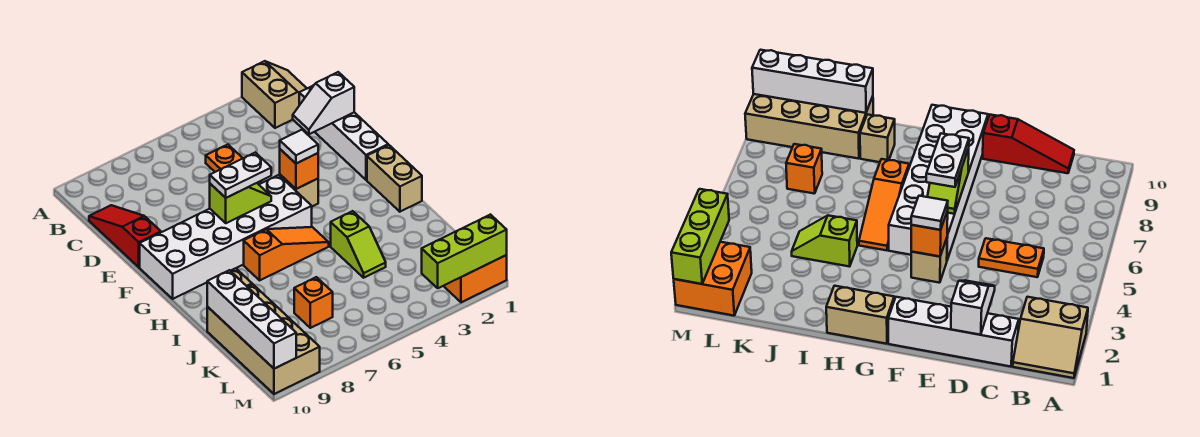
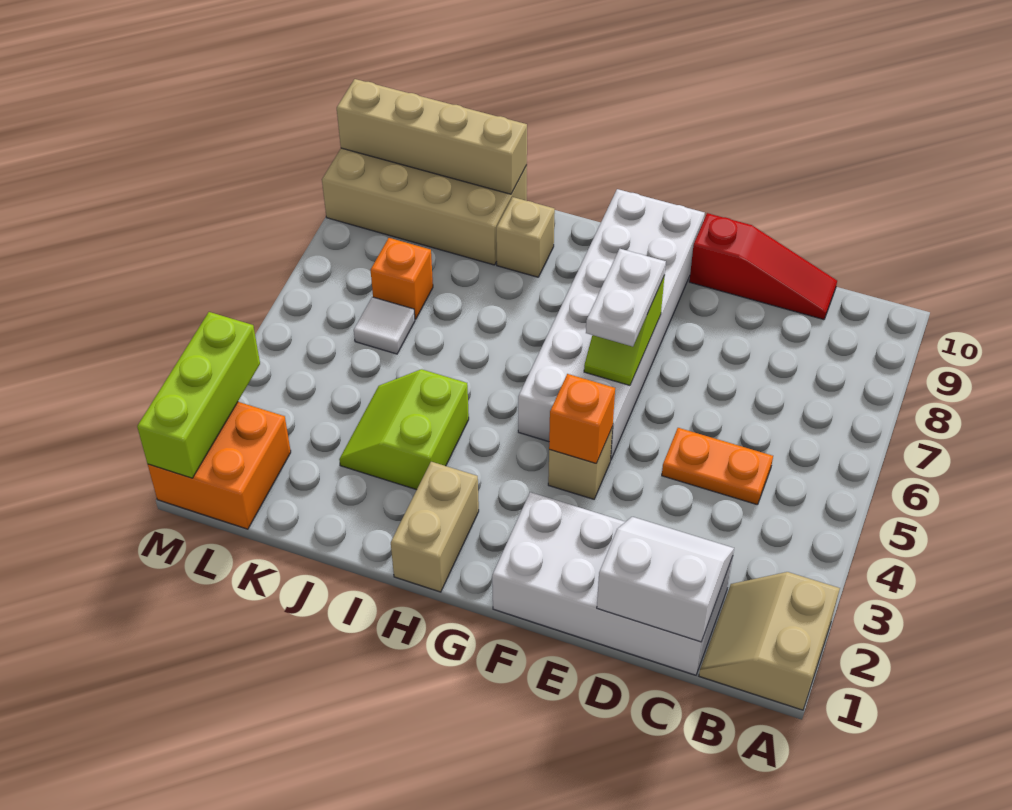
tan 2x2 slope [242,61,307,128] -> tan 2x2 slope turned to [699,572,840,710]
white 1x4 brick [299,85,388,180] -> white 2x4 brick [492,492,733,675]
white 1x2 slope [293,72,354,134] -> white 2x2 slope [597,517,734,642]
white 1x1 tile [280,130,318,163] -> white 1x1 tile moved to [354,297,415,354]
tan 1x2 brick [367,145,422,212] -> tan 1x2 brick turned to [391,462,479,592]
orange 1x3 slope [244,227,329,280] -> none
lime 1x2 slope [331,211,386,278] -> lime 2x2 slope [339,369,469,490]
white 1x4 brick [207,270,296,369] -> tan 1x4 brick [337,79,527,194]

